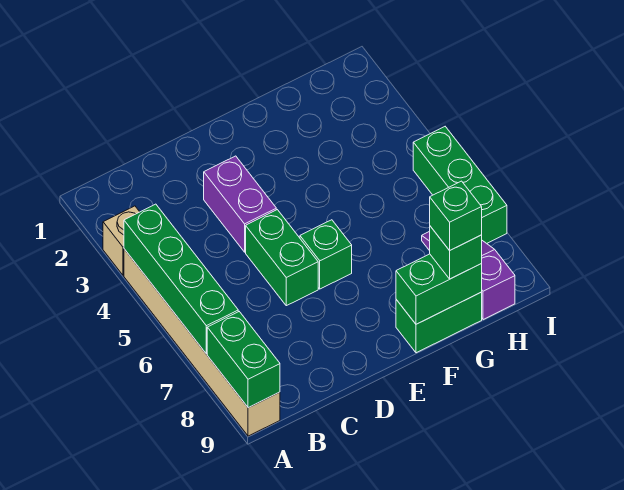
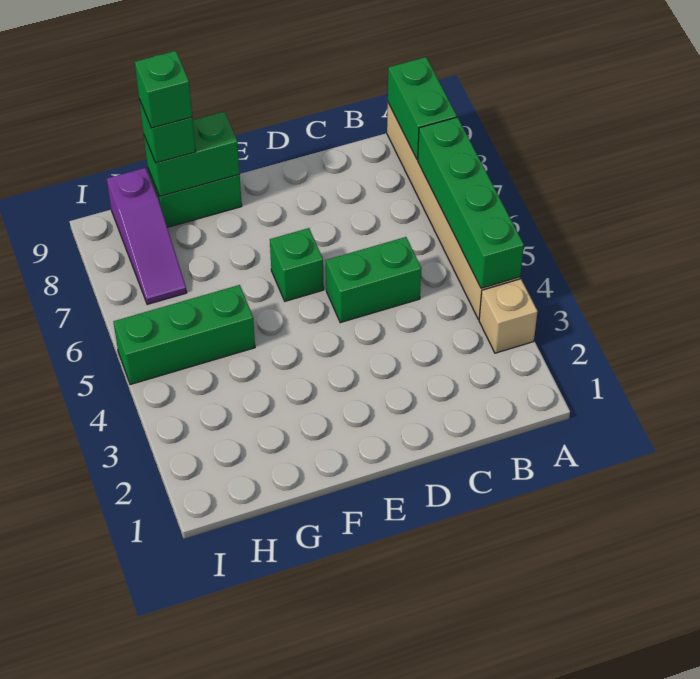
purple 1x2 brick [204,156,276,252] -> none
green 1x2 brick [246,210,318,306] -> green 1x2 brick turned to [326,237,421,323]
green 1x3 brick [413,127,507,243] -> green 1x3 brick turned to [113,285,255,385]

